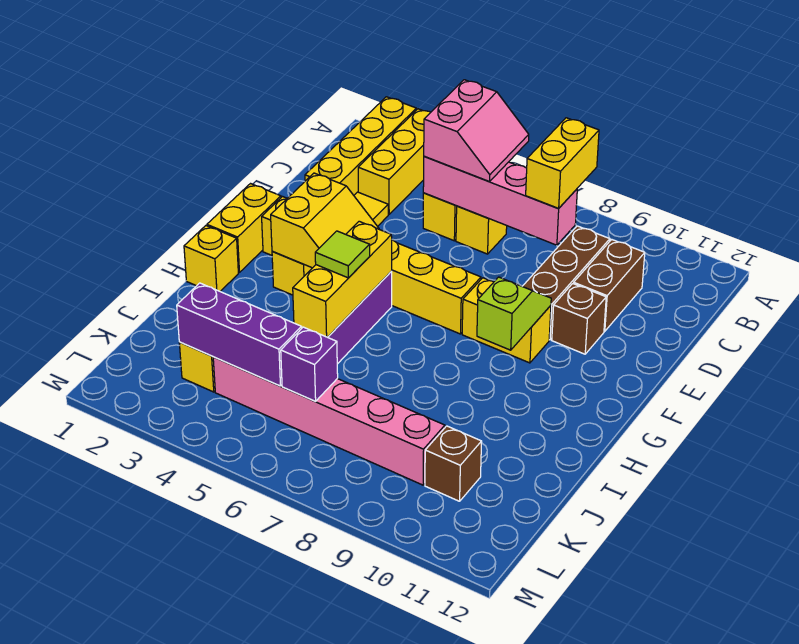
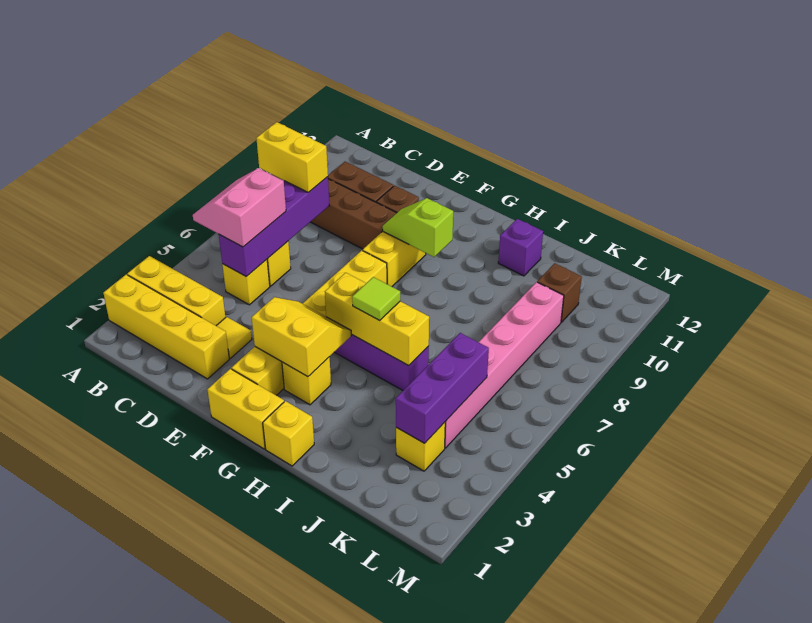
pink 2x2 slope [424,80,529,182] -> pink 2x2 slope turned to [193,168,286,247]
pink 1x4 brick [423,156,577,245] -> purple 1x4 brick [219,177,329,276]
purple 1x1 brick [281,327,338,401] -> purple 1x1 brick moved to [498,219,543,276]

